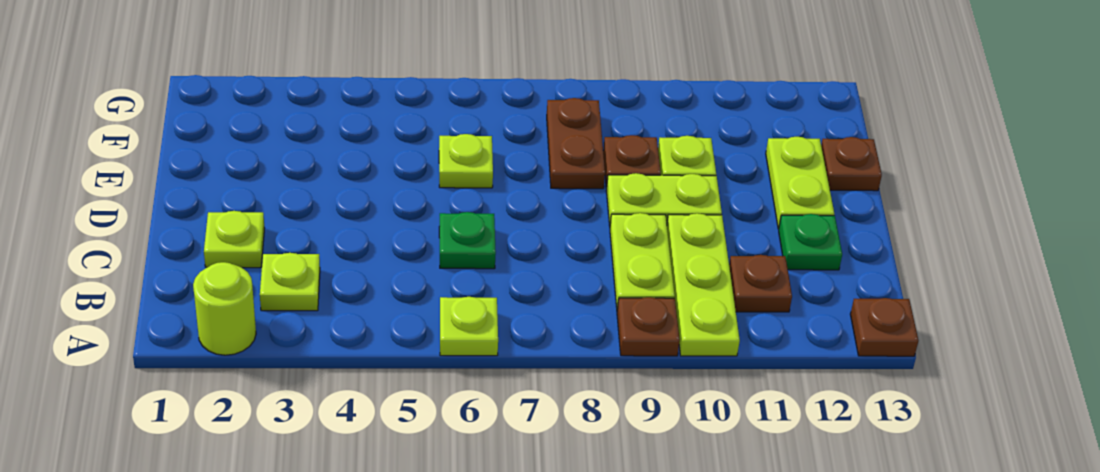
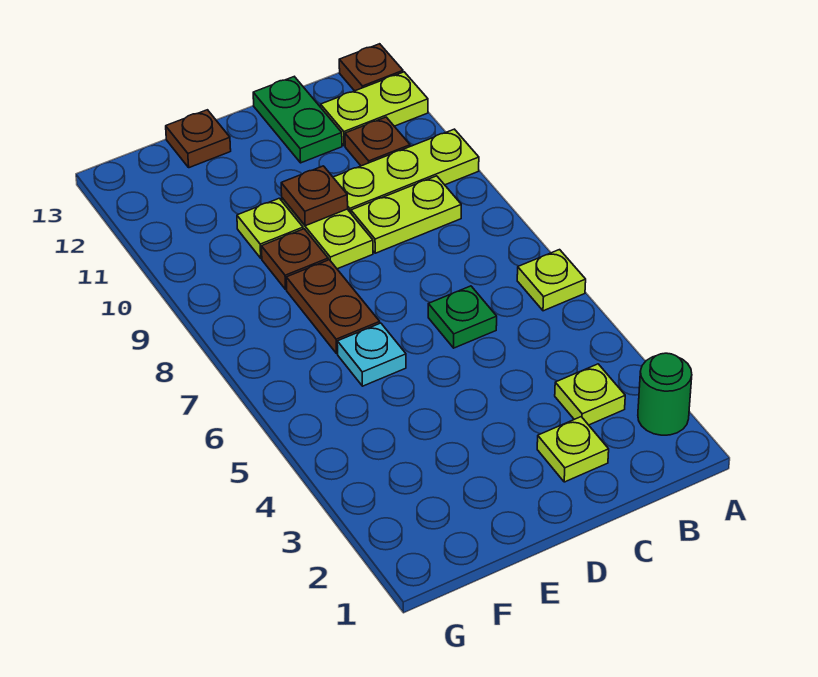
lime 1x1 round brick [193,262,256,355] -> green 1x1 round brick [638,353,692,435]
brown 1x1 plate [617,297,680,356] -> brown 1x1 plate moved to [281,166,348,226]
green 1x1 plate [779,214,842,270] -> green 1x2 plate [253,77,342,163]
lime 1x2 plate [766,137,834,229] -> lime 1x2 plate moved to [321,72,428,146]
lime 1x1 plate [439,134,493,188] -> cyan 1x1 plate [337,323,406,386]
brown 1x2 plate [547,98,605,189] -> brown 1x2 plate turned to [286,260,380,353]

